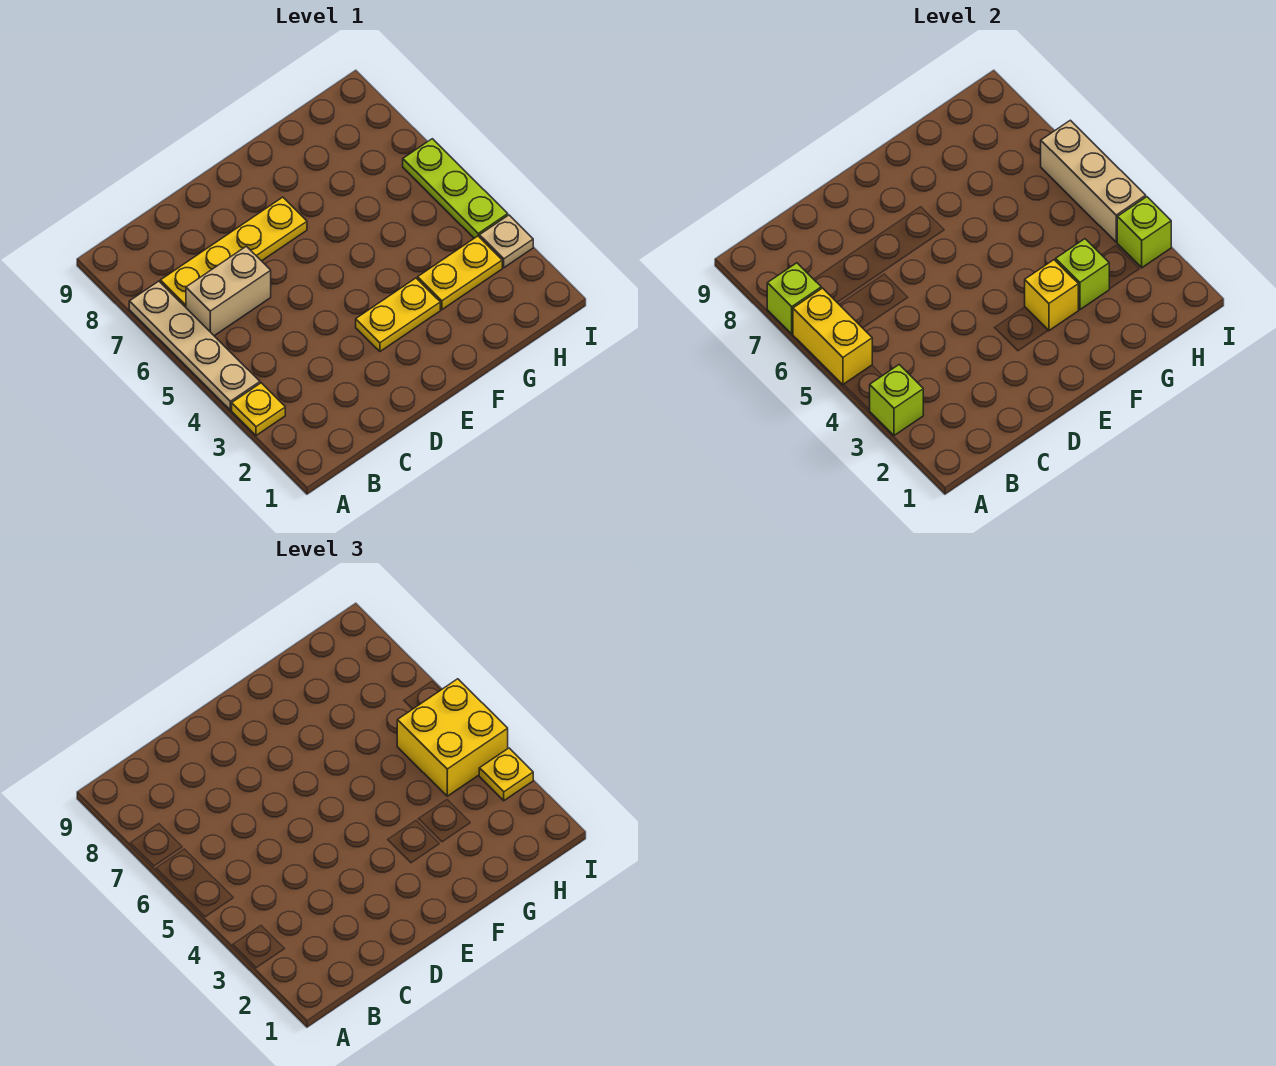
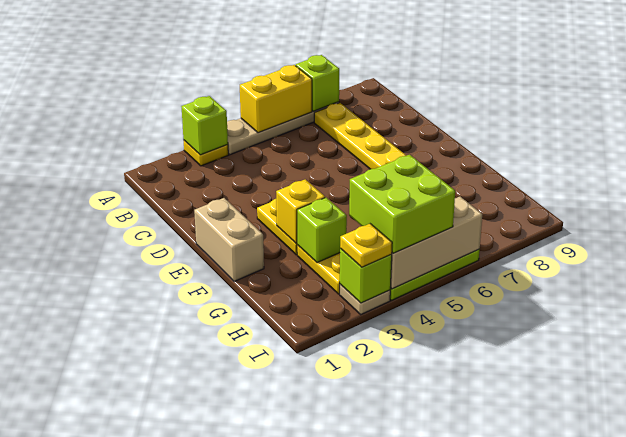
tan 1x2 brick [186,246,271,336] -> tan 1x2 brick moved to [194,198,264,281]
yellow 2x2 brick [397,679,508,796] -> lime 2x2 brick [349,155,455,253]

